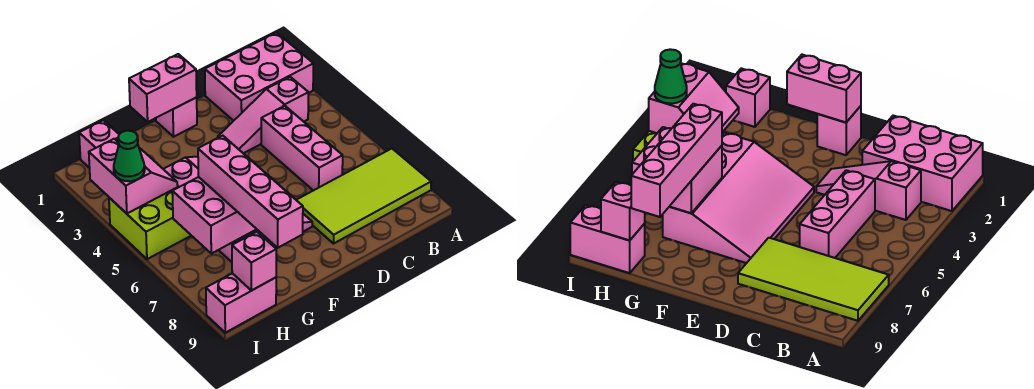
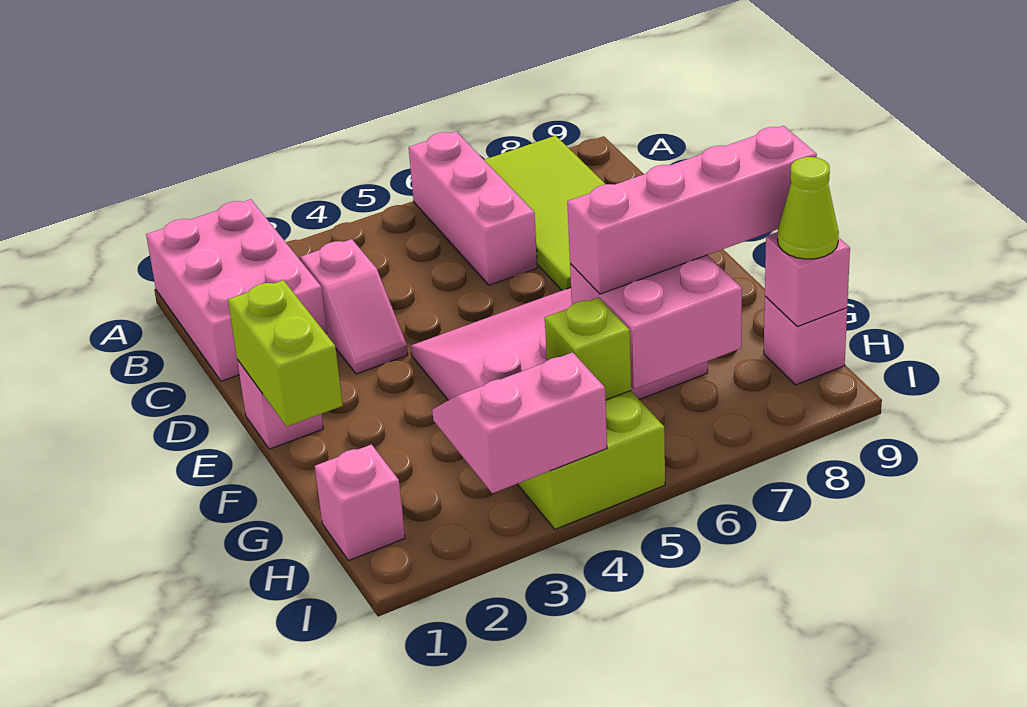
pink 1x3 slope [218,77,308,153] -> pink 1x2 slope [301,239,408,374]
pink 1x3 brick [261,106,343,191] -> pink 1x3 brick turned to [409,131,537,285]
pink 1x2 brick [129,54,197,122] -> lime 1x2 brick [228,280,343,426]
none -> lime 1x1 brick [545,298,631,400]
pink 1x2 brick [206,273,276,333] -> pink 1x1 brick [764,296,847,385]
none -> lime 1x1 cone [778,157,839,259]
green 1x1 cone [114,131,145,181] -> none

